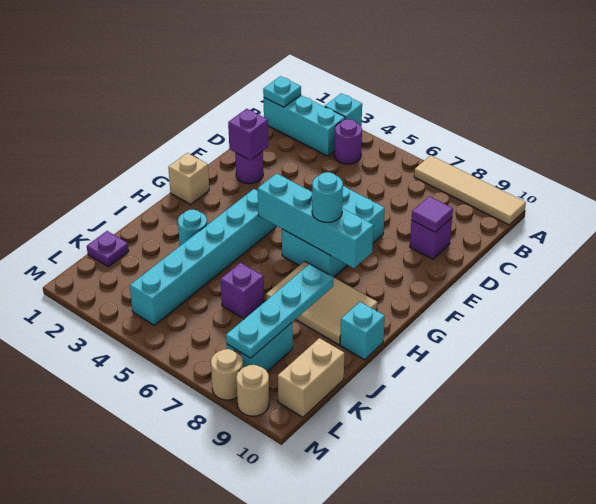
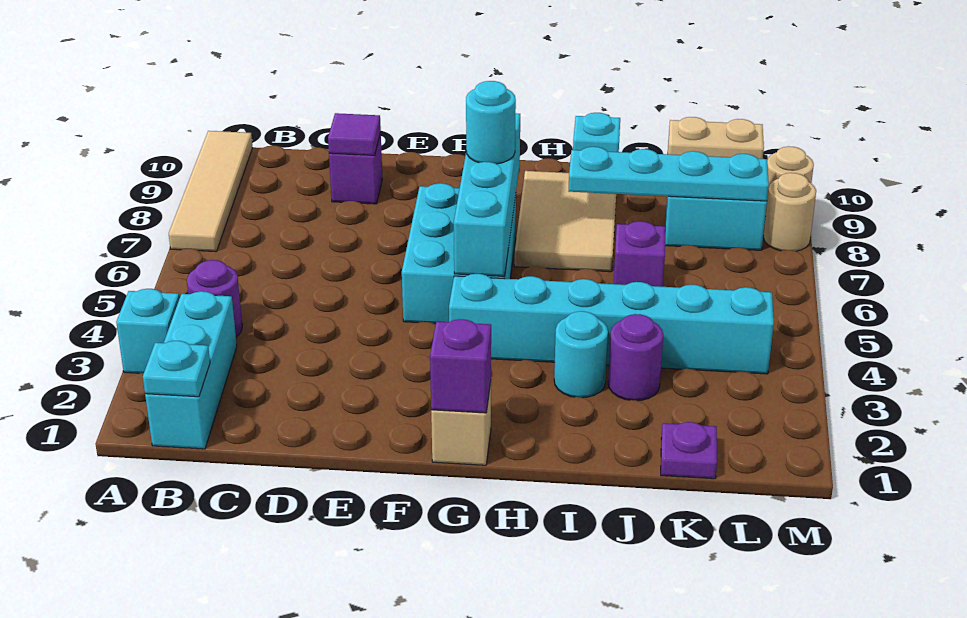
purple 1x1 round brick [235,151,263,184] -> purple 1x1 round brick moved to [608,314,663,401]
purple 1x1 brick [228,109,268,160] -> purple 1x1 brick moved to [430,319,491,413]
cyan 2x3 brick [282,186,385,277] -> cyan 2x3 brick turned to [402,183,516,323]

